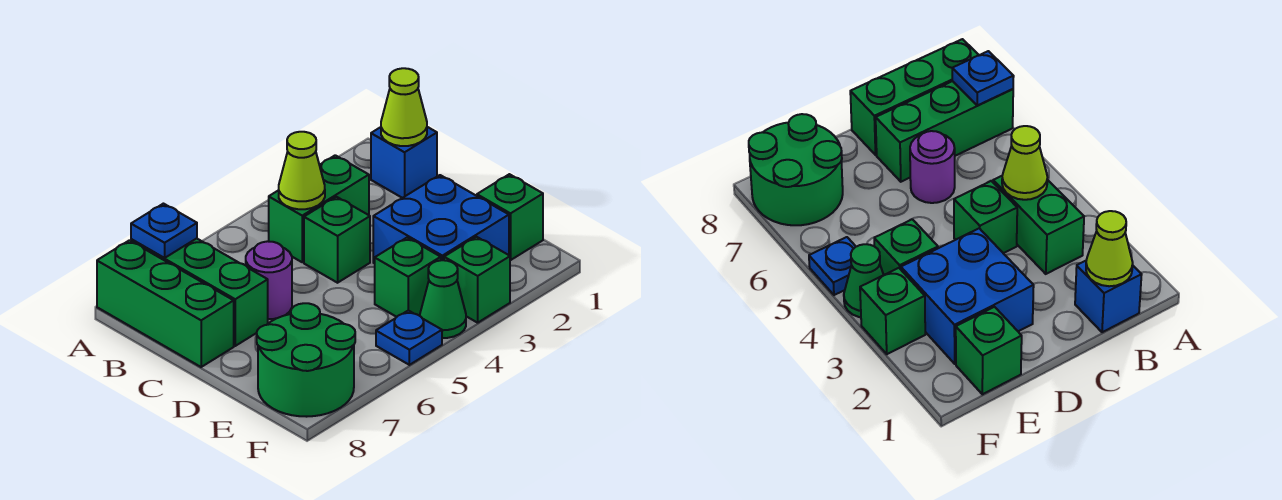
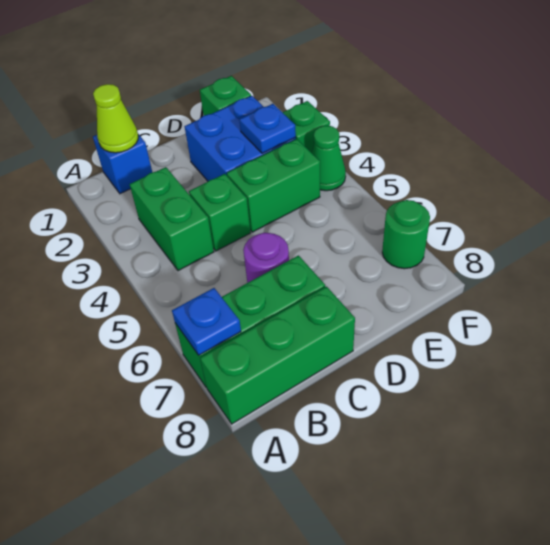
lime 1x1 cone [279,132,325,209] -> none
green 1x1 brick [375,238,441,317] -> green 1x2 brick [227,139,320,232]
green 2x2 round brick [257,303,355,417] -> green 1x1 round brick [382,200,430,269]
blue 1x1 plate [376,310,442,365] -> blue 1x1 plate moved to [239,104,296,153]

